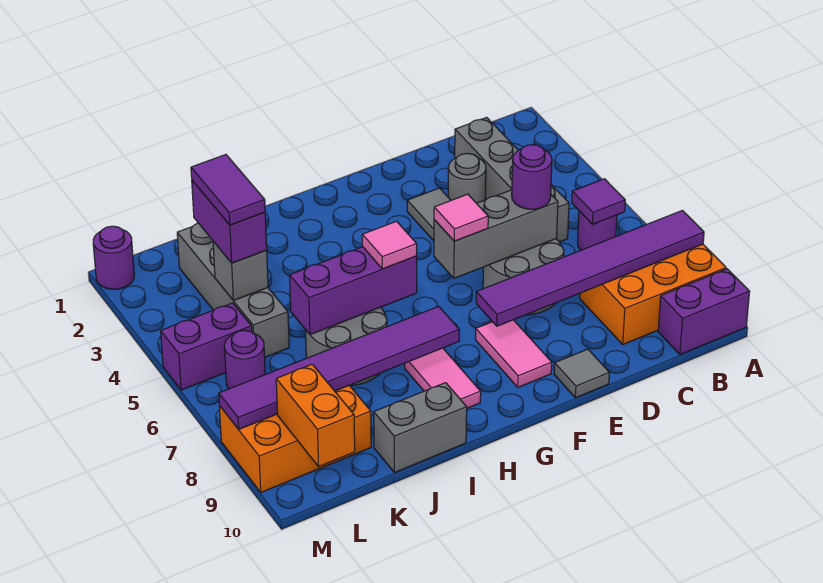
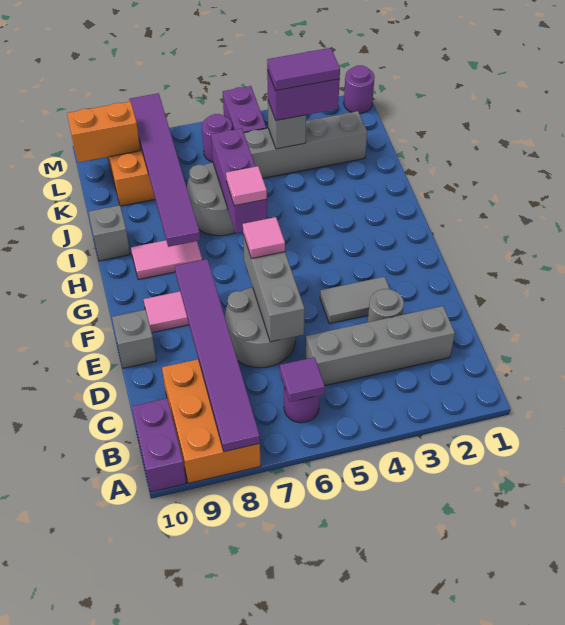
purple 1x1 round brick [512,145,552,209] -> none
grey 1x1 tile [554,349,609,398] -> grey 1x1 brick [112,310,156,368]
grey 1x2 brick [374,383,467,473] -> grey 1x1 brick [89,205,130,261]

